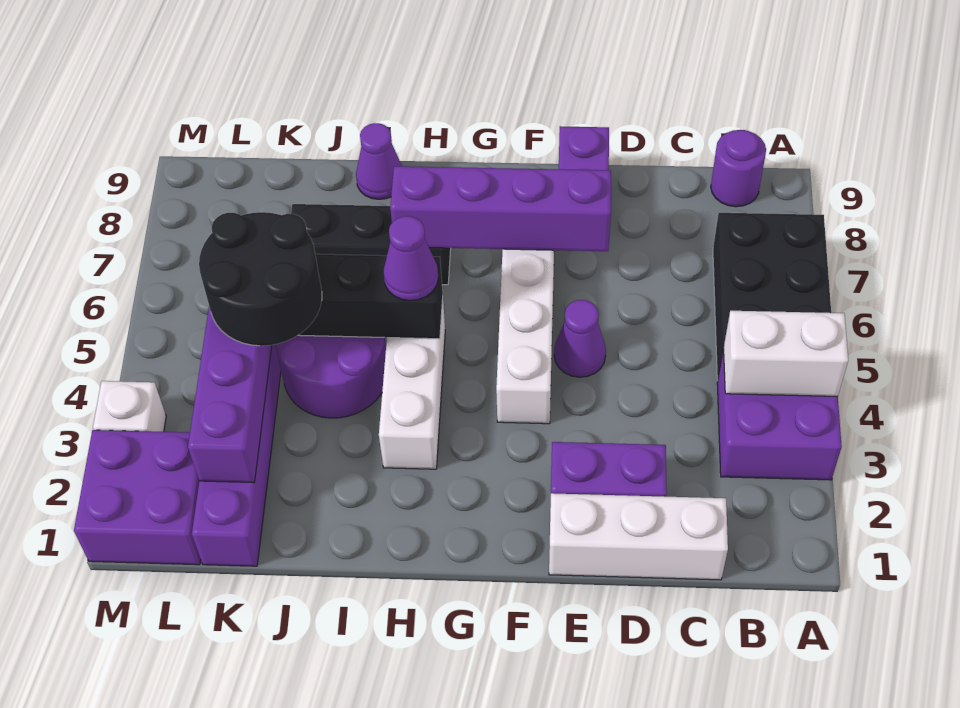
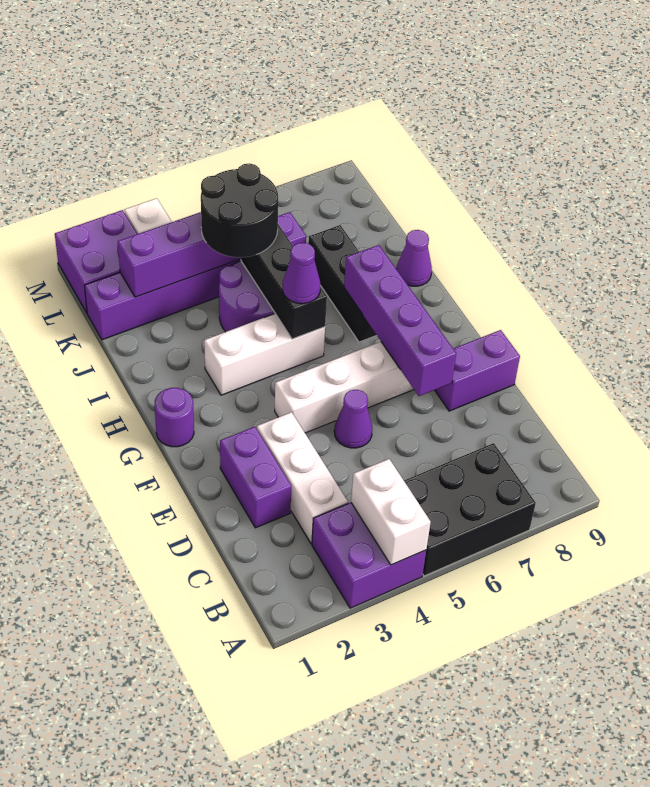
purple 1x1 round brick [711,130,766,207] -> purple 1x1 round brick moved to [155,388,194,447]
white 1x3 brick [549,493,728,580] -> white 1x3 brick moved to [257,412,348,544]

